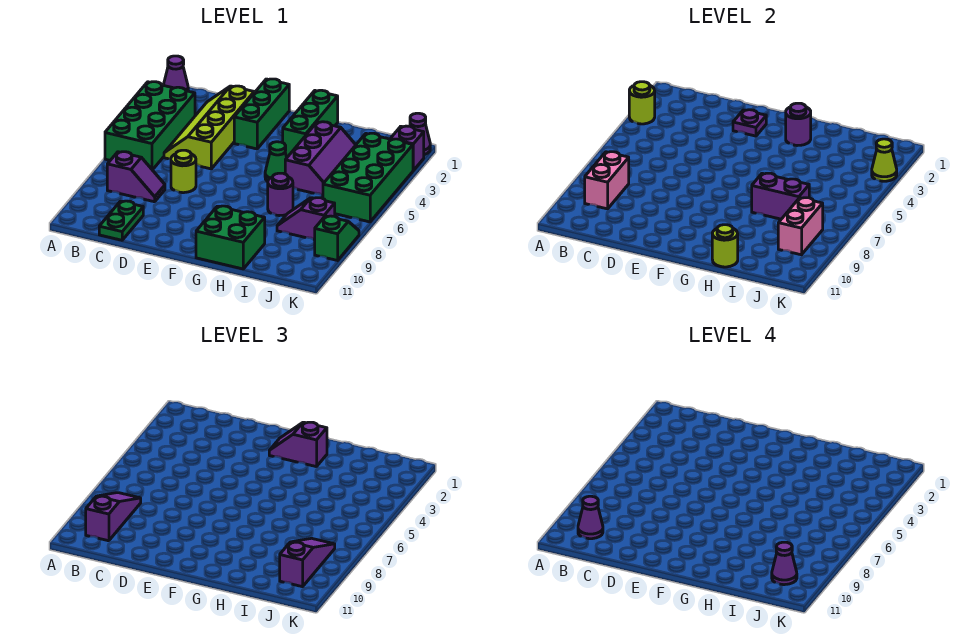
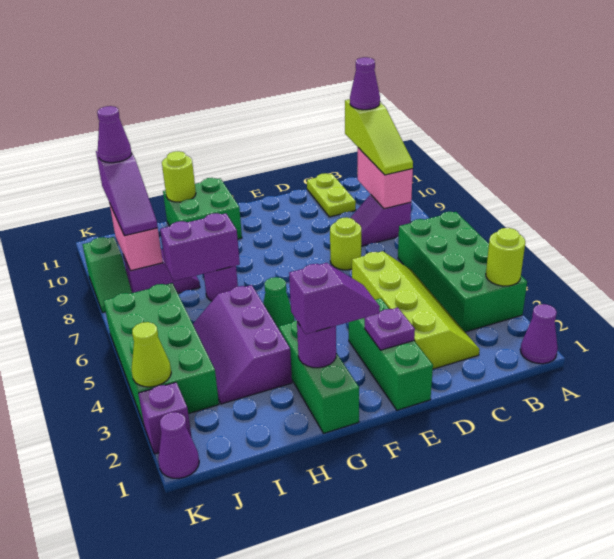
purple 1x3 slope [86,493,141,541] -> lime 1x3 slope [345,99,413,175]
green 1x2 plate [99,201,143,240] -> lime 1x2 plate [307,173,356,217]

